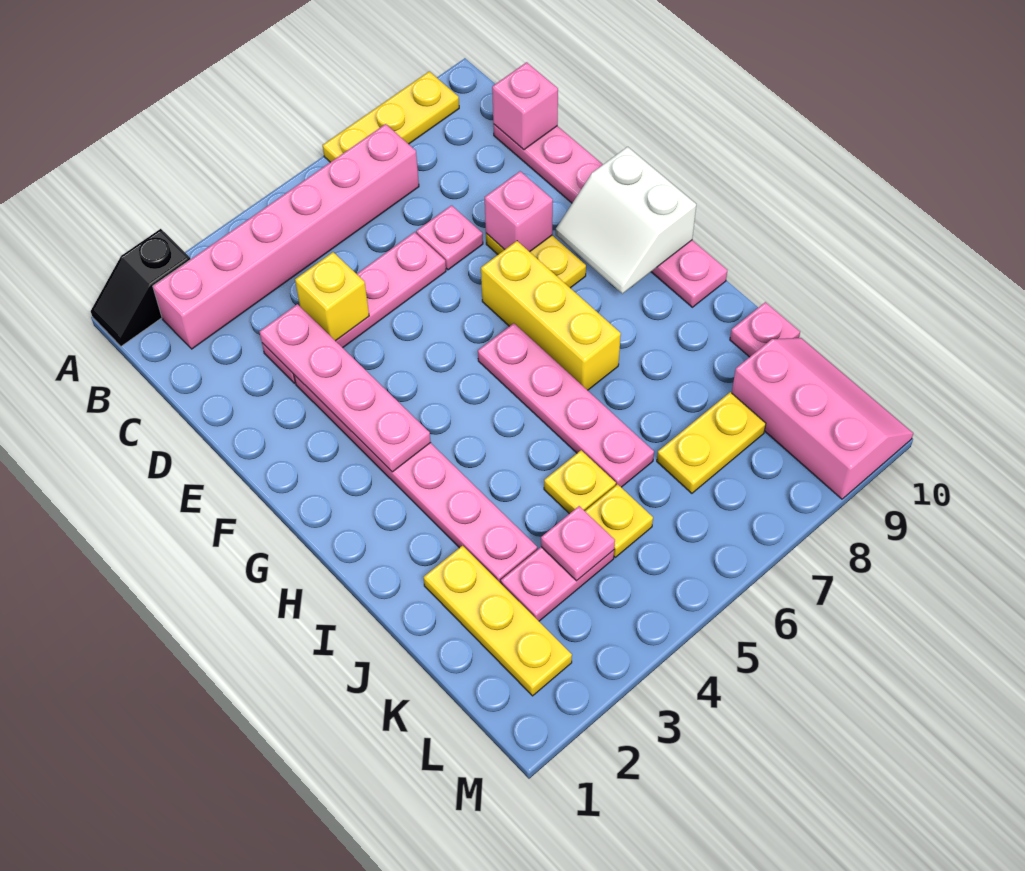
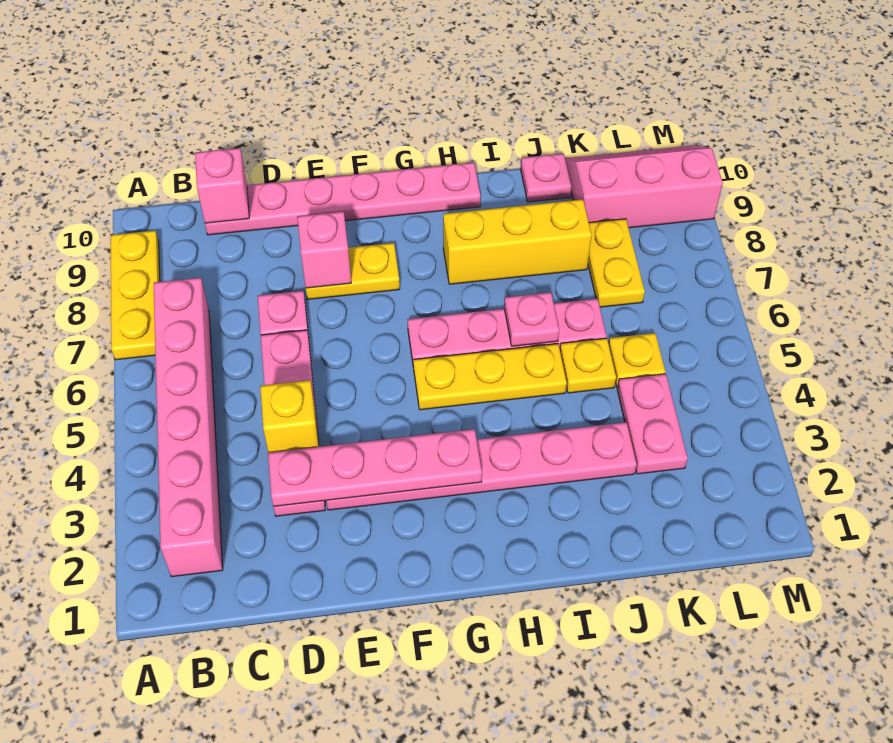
black 1x2 slope [91,229,191,346] -> none
yellow 1x3 brick [481,241,621,390] -> yellow 1x3 brick moved to [443,199,592,284]
white 2x2 slope [556,147,696,294] -> none
yellow 1x3 plate [424,546,572,696] -> yellow 1x3 plate moved to [413,344,567,410]
pink 1x1 plate [541,506,615,581] -> pink 1x1 plate moved to [504,292,559,346]

